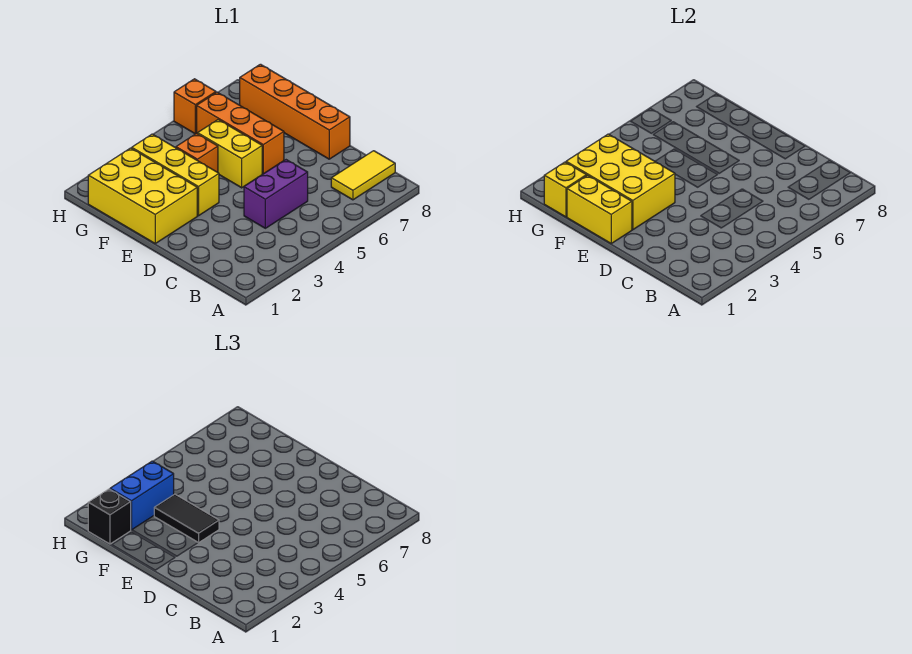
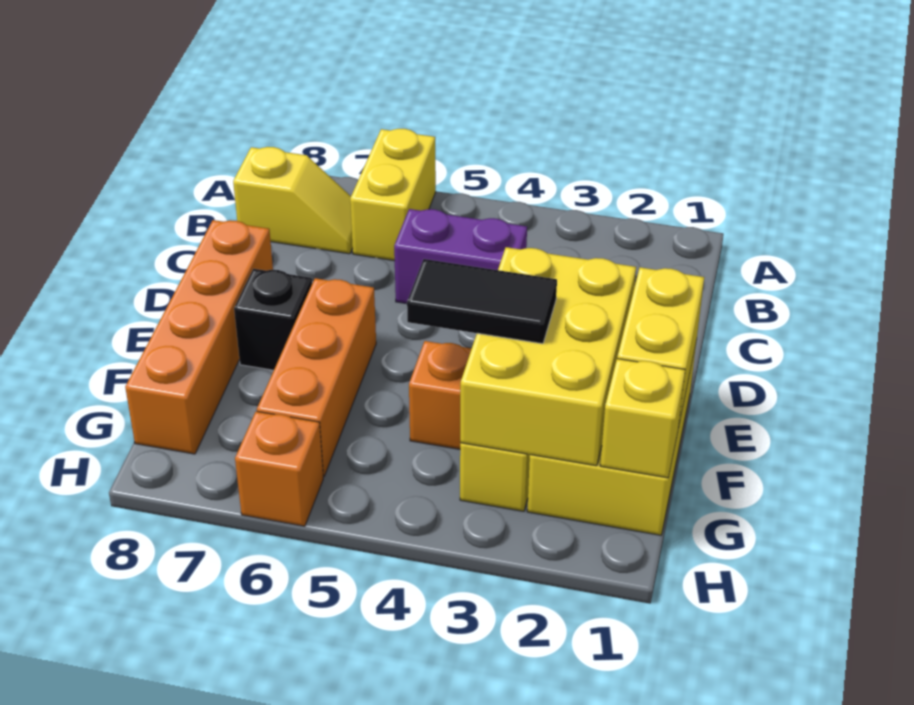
yellow 1x2 tile [331,151,395,200] -> yellow 1x2 slope [233,147,353,254]
black 1x2 tile [154,494,219,543] -> black 1x2 tile turned to [407,259,557,344]
yellow 1x2 brick [198,120,262,188] -> yellow 1x2 brick moved to [350,129,436,261]
black 1x1 brick [88,489,131,544] -> black 1x1 brick moved to [234,269,312,370]
blue 1x2 brick [110,461,174,530] -> none

